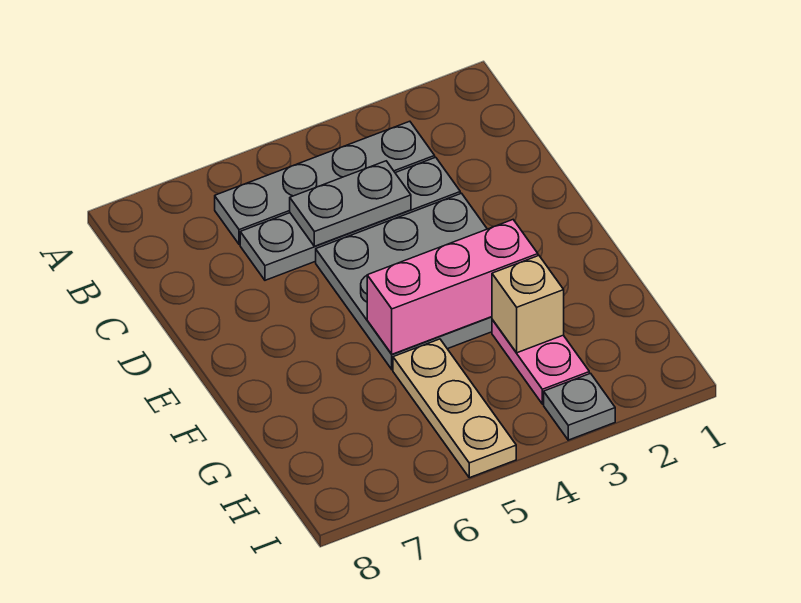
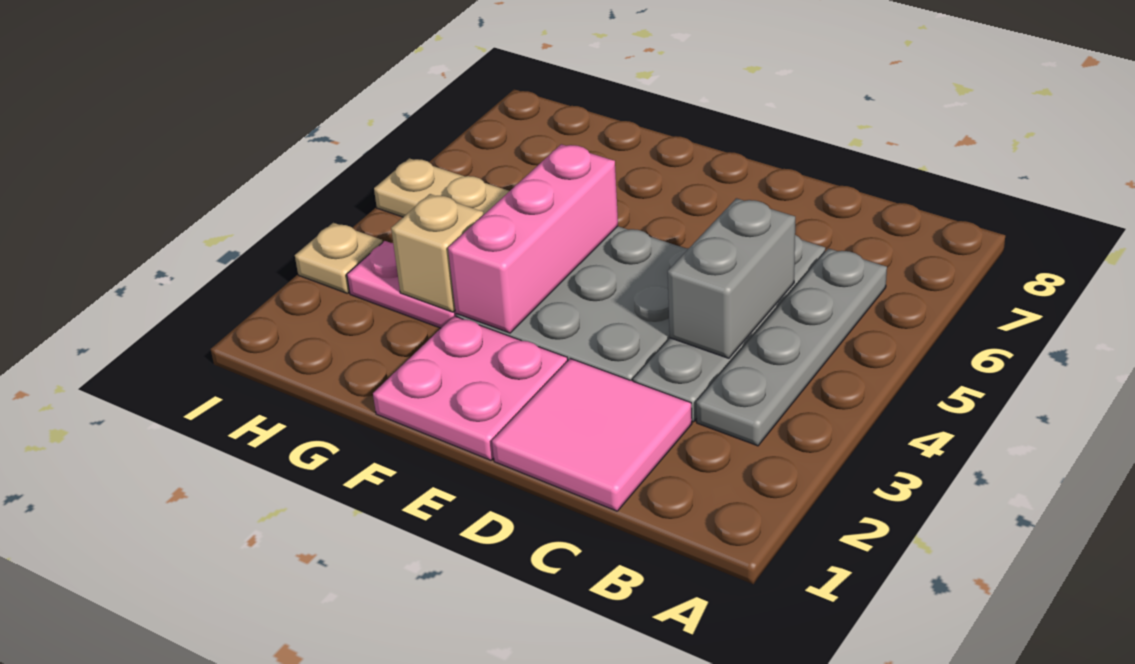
none -> pink 2x2 tile [492,358,692,511]
grey 1x2 plate [290,161,411,246] -> grey 1x2 brick [668,198,795,358]
none -> pink 2x2 plate [373,316,568,460]
grey 1x1 plate [544,373,615,440] -> tan 1x1 plate [295,223,383,293]

